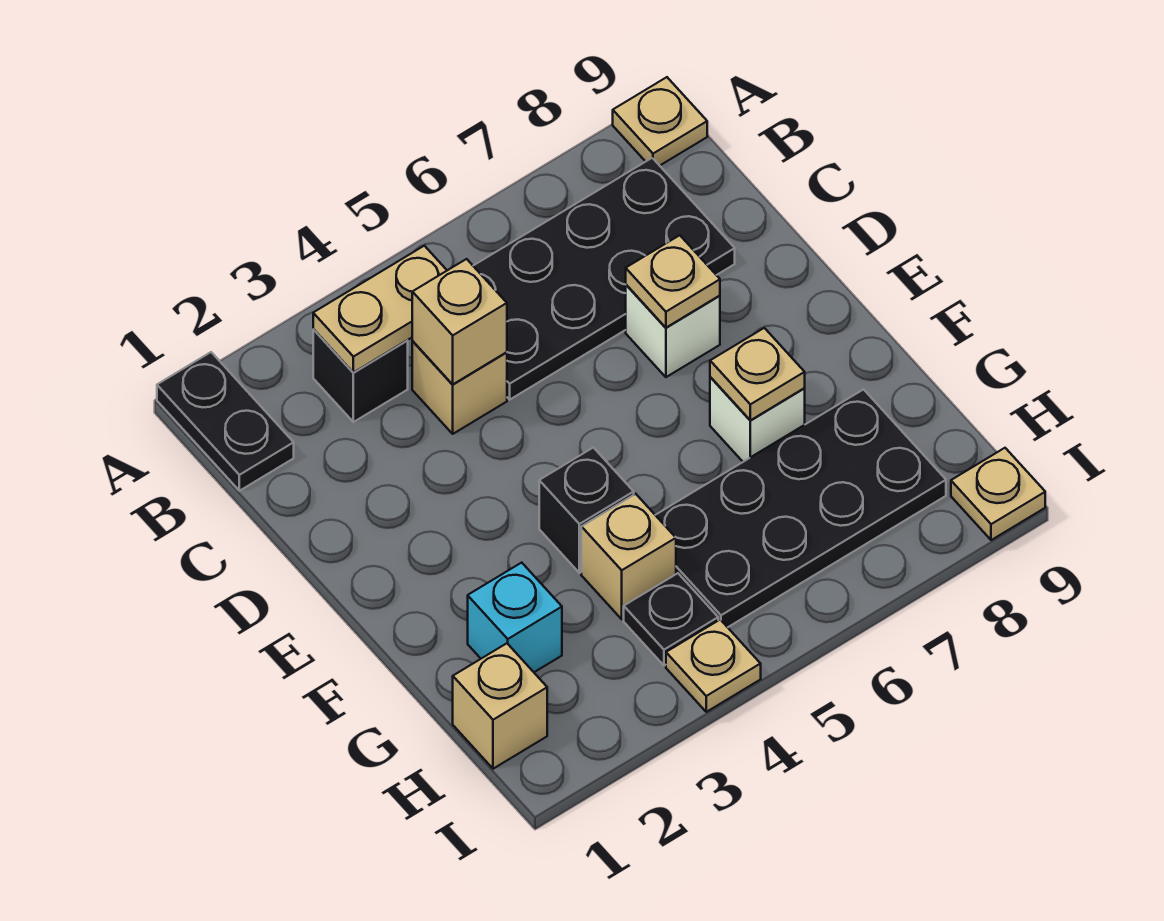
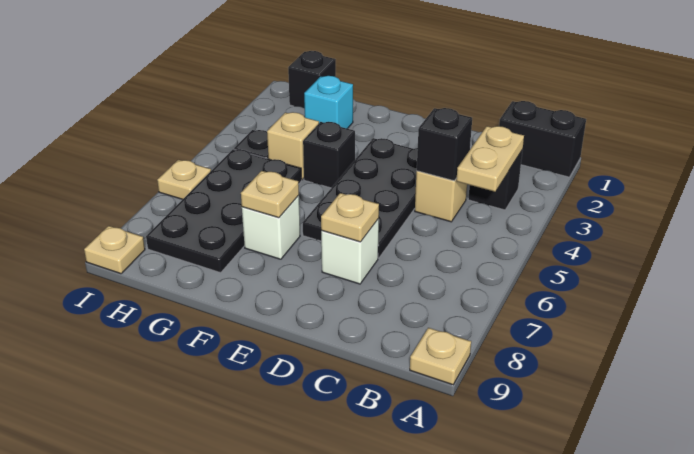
black 1x2 plate [157,352,294,491] -> black 1x2 brick [499,101,586,177]
black 2x4 plate [473,158,735,399] -> black 2x4 plate moved to [303,138,418,258]
tan 1x1 brick [412,259,507,384] -> black 1x1 brick [417,108,472,181]
tan 1x1 brick [453,643,547,769] -> black 1x1 brick [288,51,336,108]
tan 1x1 plate [666,620,761,712] -> tan 1x1 plate moved to [157,160,211,199]

